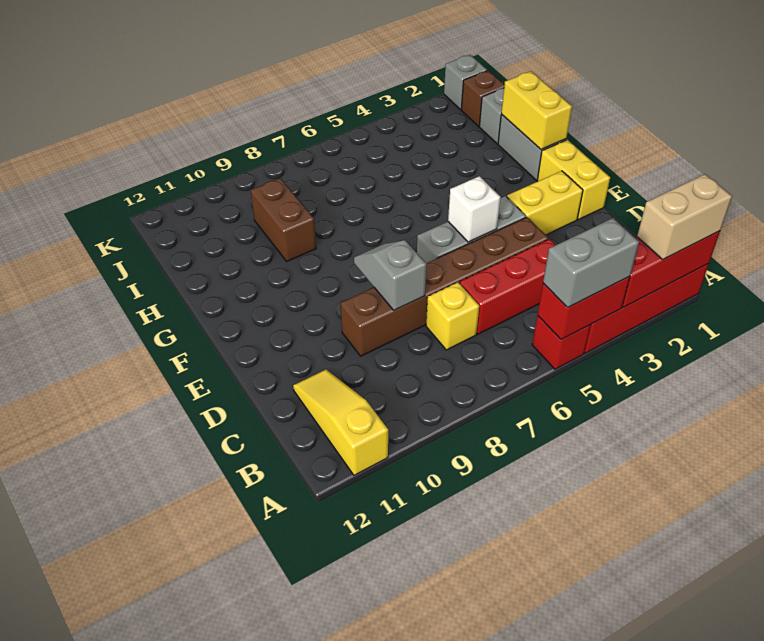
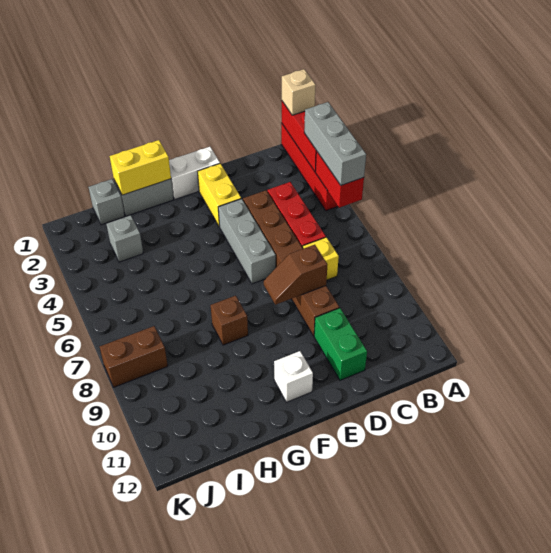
tan 1x2 brick [637,174,732,259] -> tan 1x1 brick [282,69,316,115]
grey 1x2 brick [543,218,639,308] -> grey 1x3 brick [304,102,366,185]
red 1x1 brick [532,316,591,369] -> none
yellow 1x3 slope [293,370,388,475] -> none
grey 1x2 slope [354,240,426,310] -> brown 1x2 slope [264,245,327,305]
none -> green 1x2 brick [314,308,367,380]
yellow 1x2 brick [537,140,610,220] -> white 1x2 brick [169,147,220,199]
white 1x1 brick [448,176,500,242] -> white 1x1 brick moved to [274,351,313,402]
brown 1x2 brick [251,178,316,261] -> brown 1x2 brick moved to [100,326,168,387]
brown 1x1 brick [461,71,504,126] -> brown 1x1 brick moved to [210,296,248,345]
grey 1x1 brick [444,55,487,109] -> grey 1x1 brick moved to [106,215,143,262]

